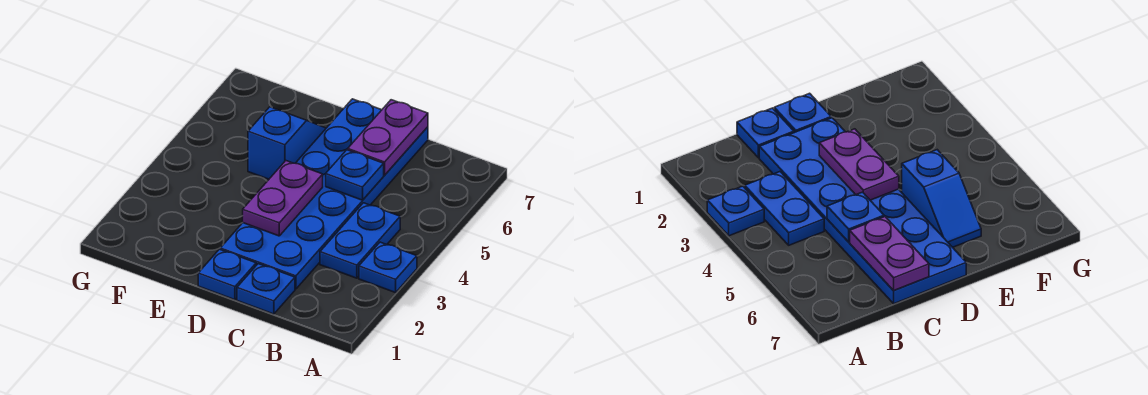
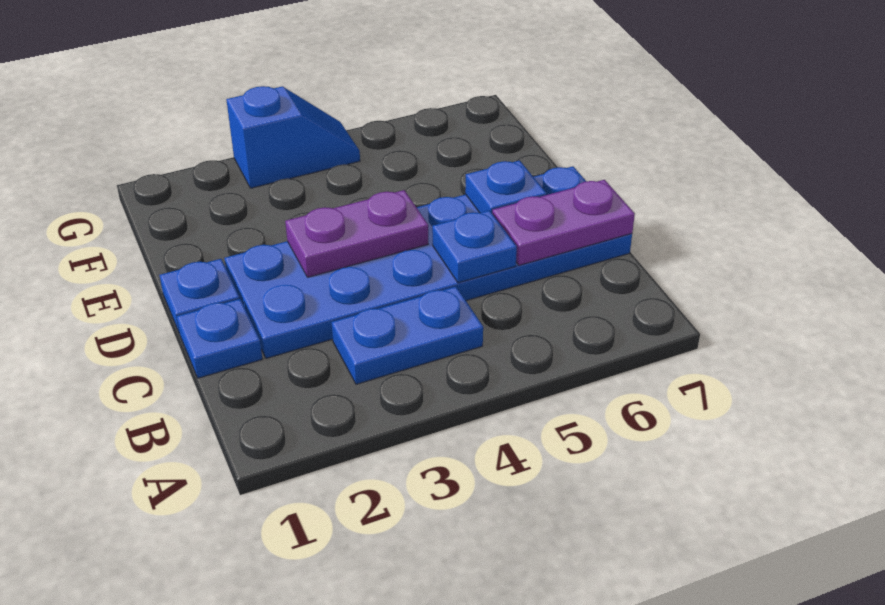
blue 1x1 plate [359,242,417,293] -> blue 1x1 plate moved to [465,160,547,213]
blue 1x2 slope [248,107,326,179] -> blue 1x2 slope moved to [226,86,360,188]

